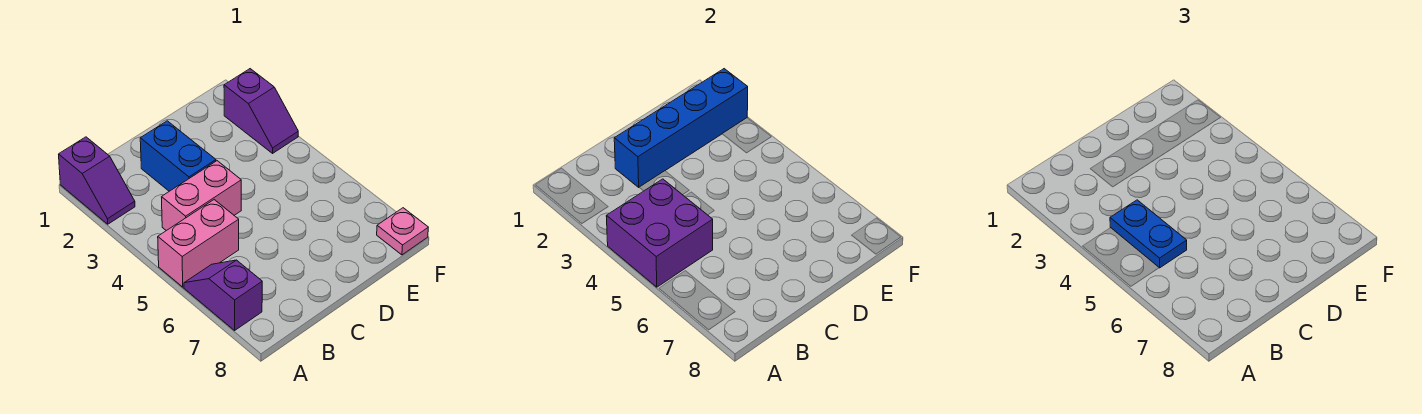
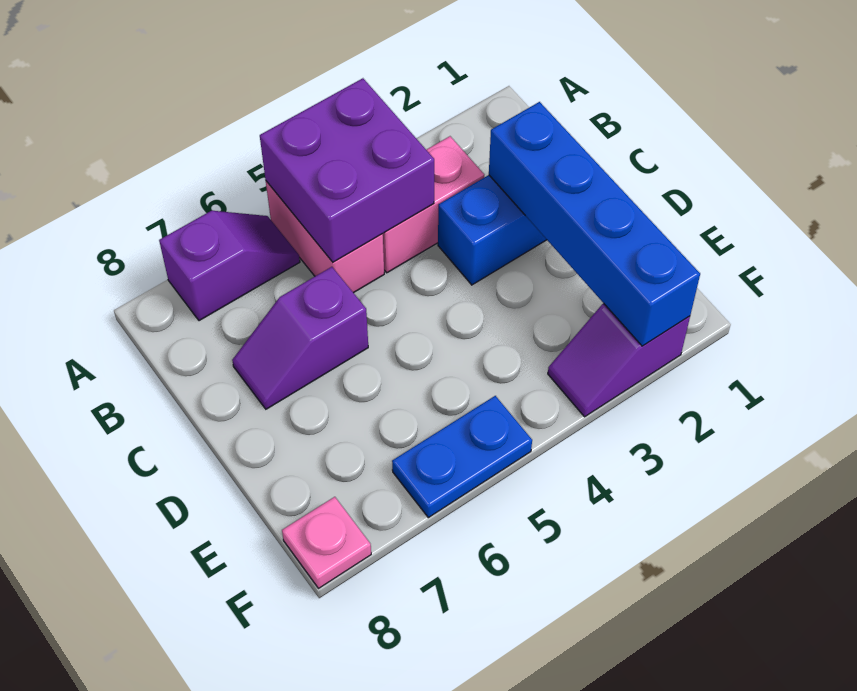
purple 1x2 slope [59,137,135,224] -> purple 1x2 slope moved to [232,267,368,409]
pink 1x2 brick [162,161,241,231] -> pink 1x2 brick turned to [383,136,484,273]
blue 1x2 plate [1110,200,1187,268] -> blue 1x2 plate moved to [392,396,532,518]

